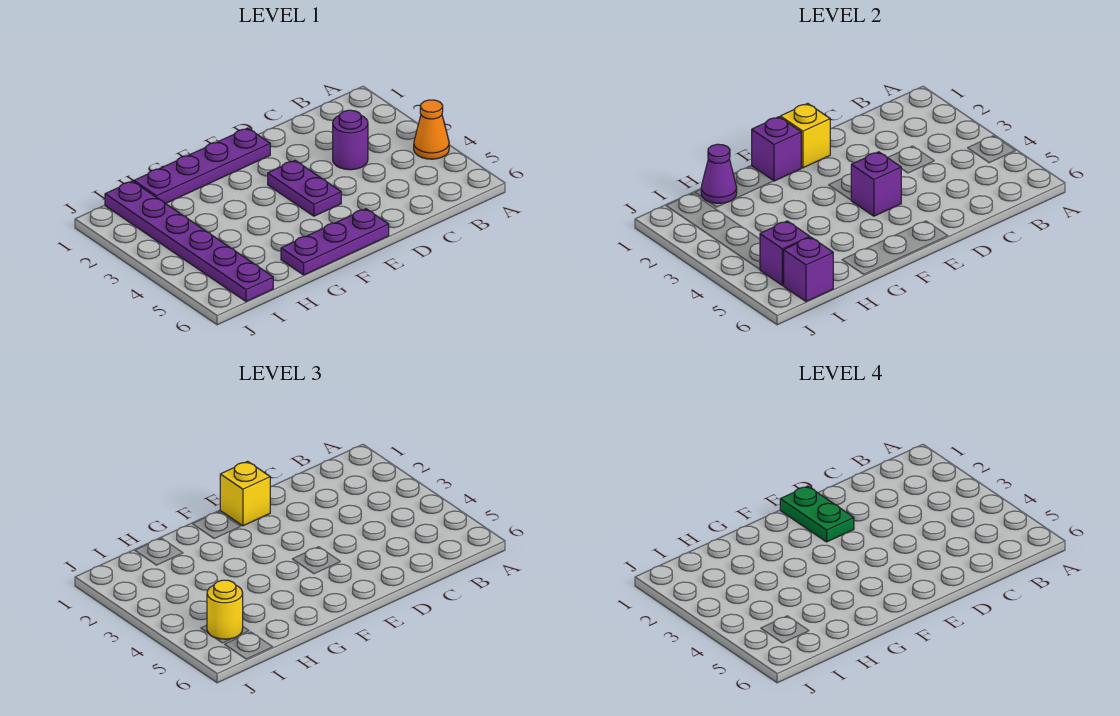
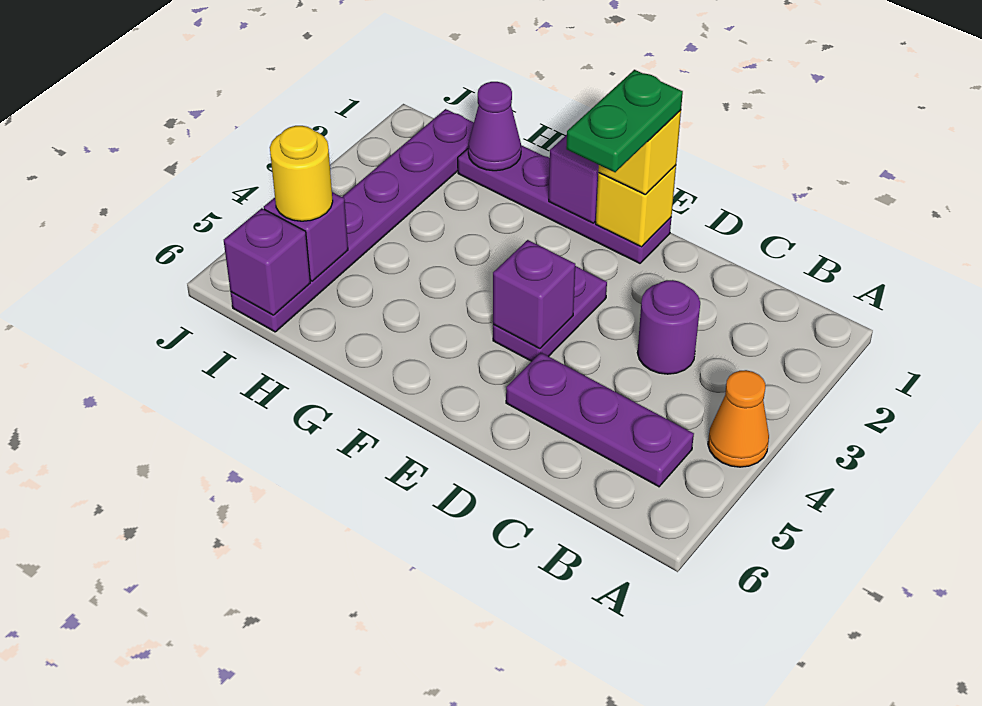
purple 1x3 plate [281,209,389,275] -> purple 1x3 plate moved to [506,353,694,487]

